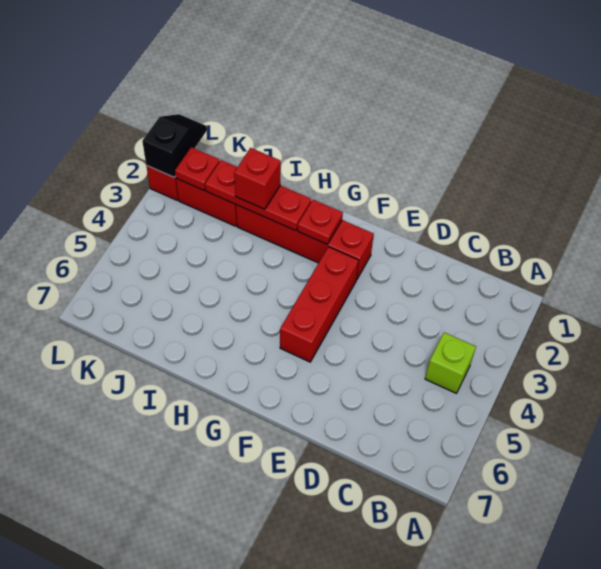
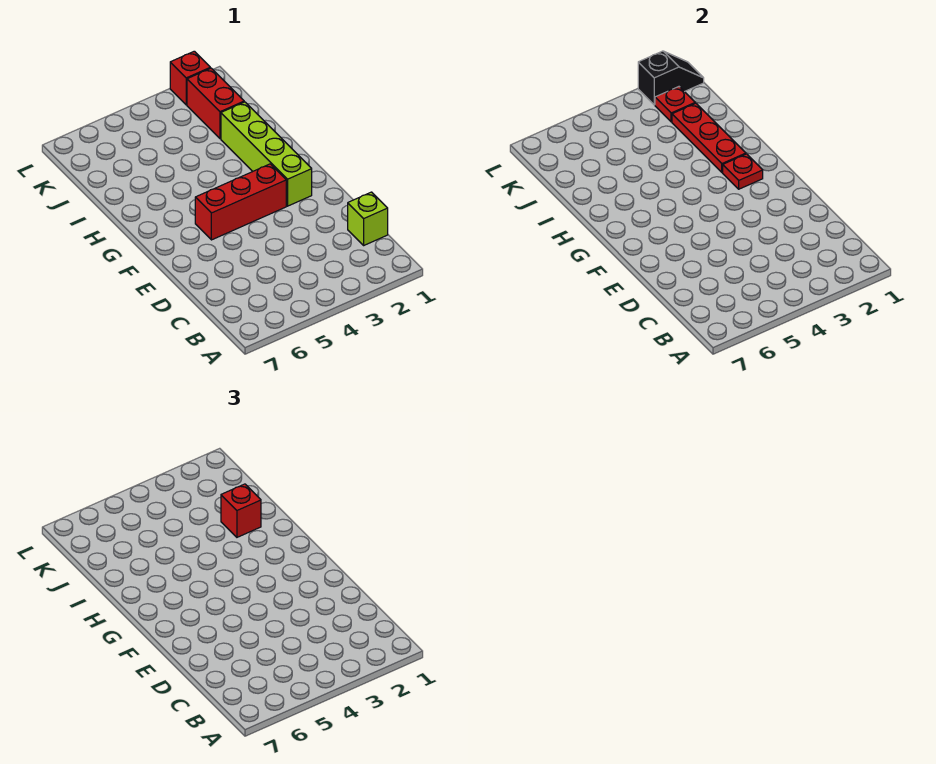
lime 1x1 brick [425,332,476,393] -> lime 1x1 brick moved to [348,192,388,245]
red 1x4 brick [236,205,374,280] -> lime 1x4 brick [221,102,312,206]

